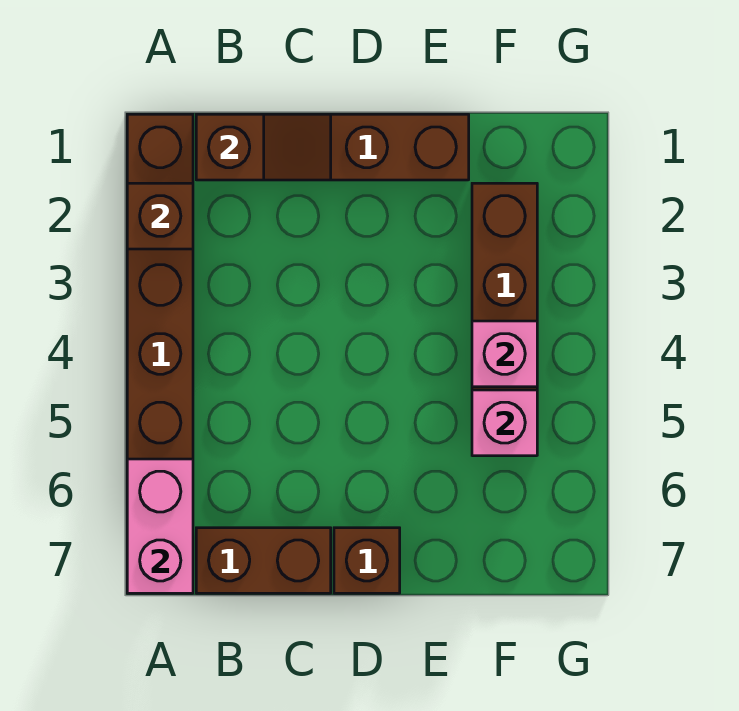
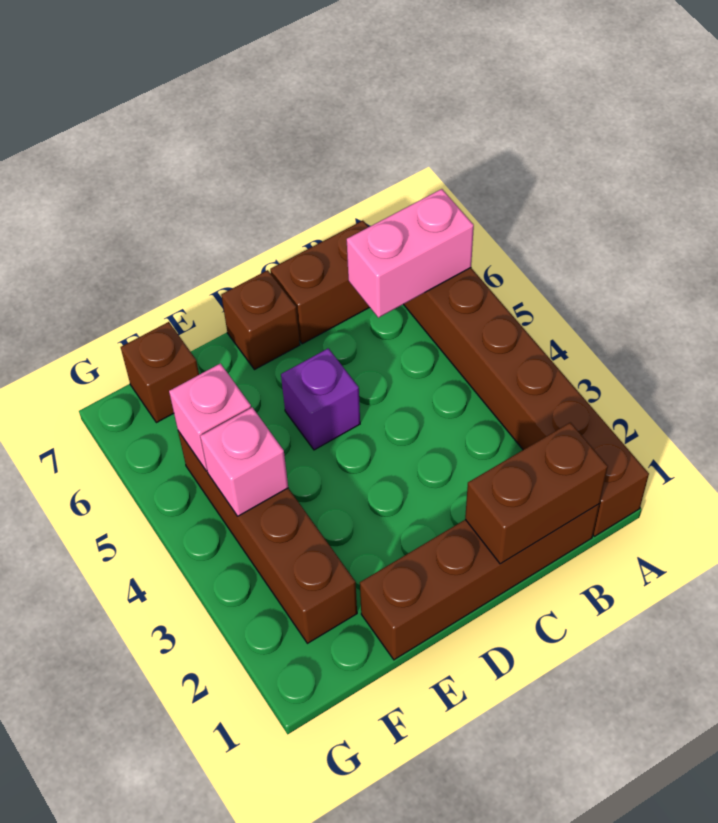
brown 1x1 brick [127,183,193,249] -> brown 1x1 brick moved to [121,322,199,423]
pink 1x2 brick [127,459,193,593] -> pink 1x2 brick turned to [347,189,474,318]
brown 1x2 slope [196,114,331,180] -> brown 1x2 brick [465,422,608,564]
none -> purple 1x1 brick [281,348,360,450]

